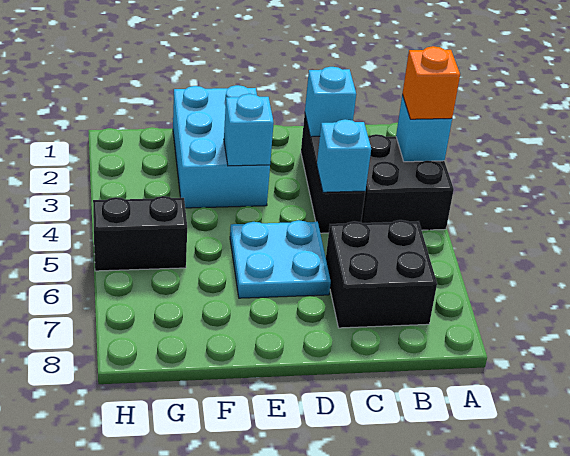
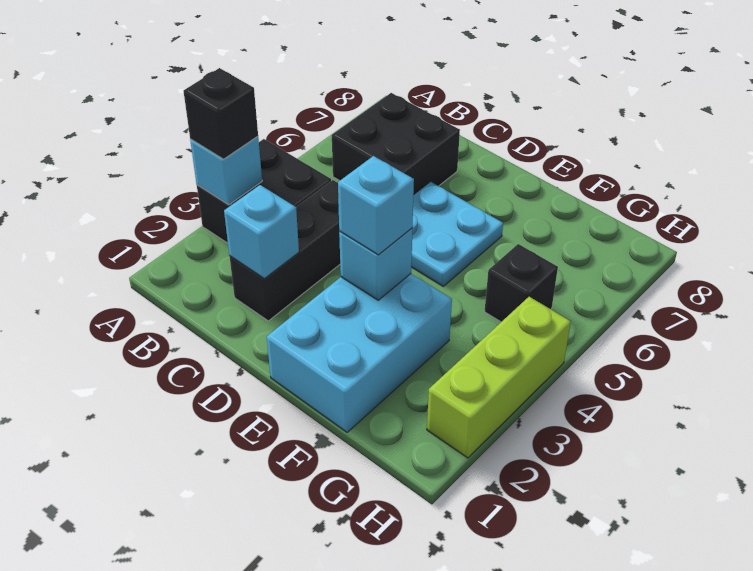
orange 1x1 brick [402,46,460,119] -> black 1x1 brick [183,68,258,159]
cyan 1x1 brick [317,119,371,192] -> cyan 1x1 brick moved to [338,156,414,255]
black 1x2 brick [93,196,187,271] -> black 1x1 brick [484,244,558,322]
none -> lime 1x3 brick [427,297,571,458]

